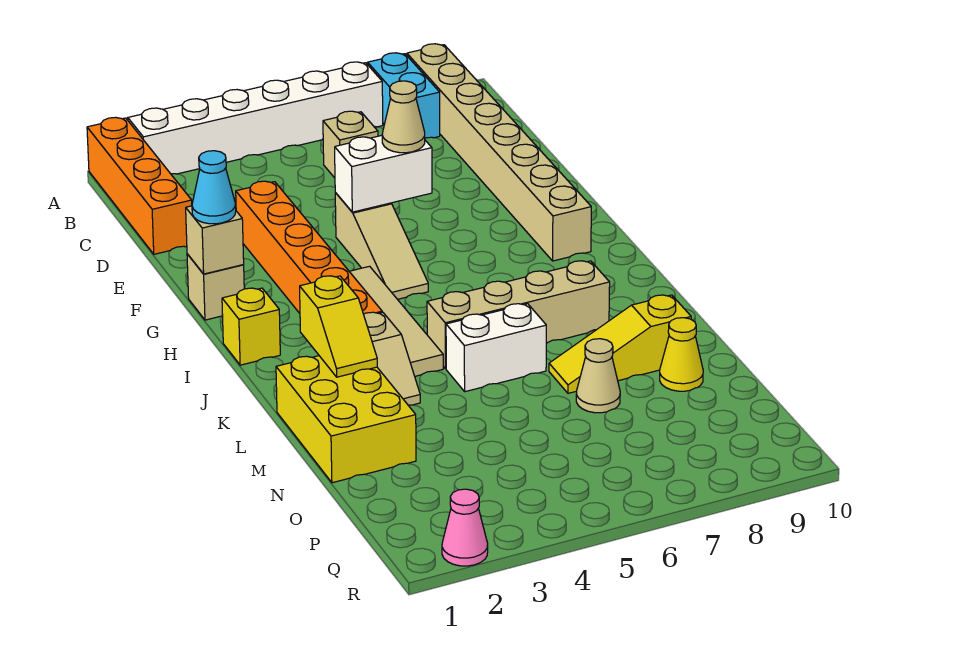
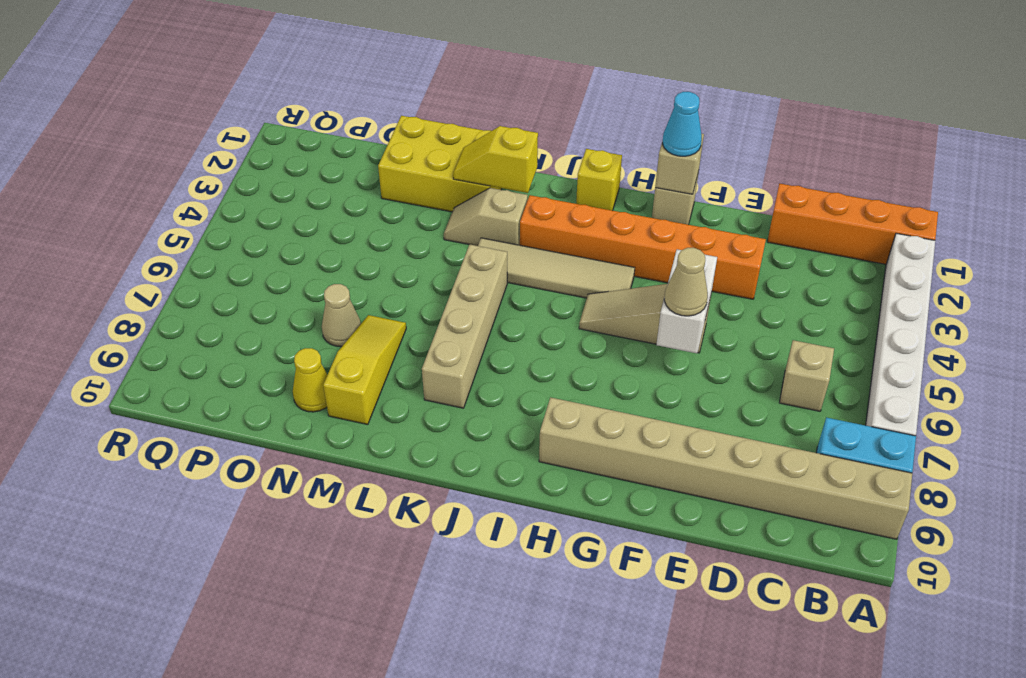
white 1x2 brick [446,304,547,392] -> none
pink 1x1 cone [442,489,488,566] -> none

